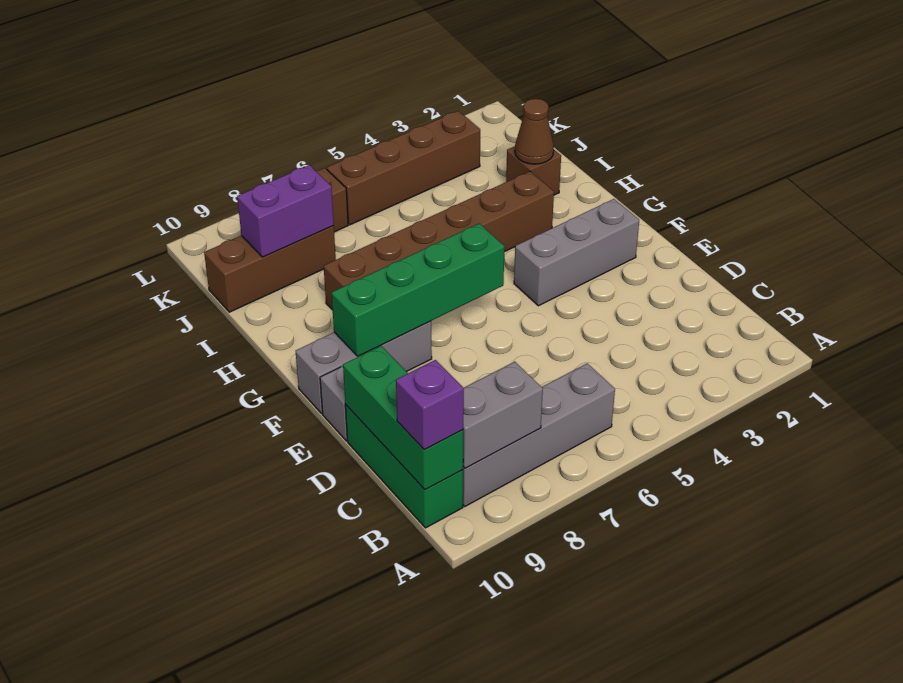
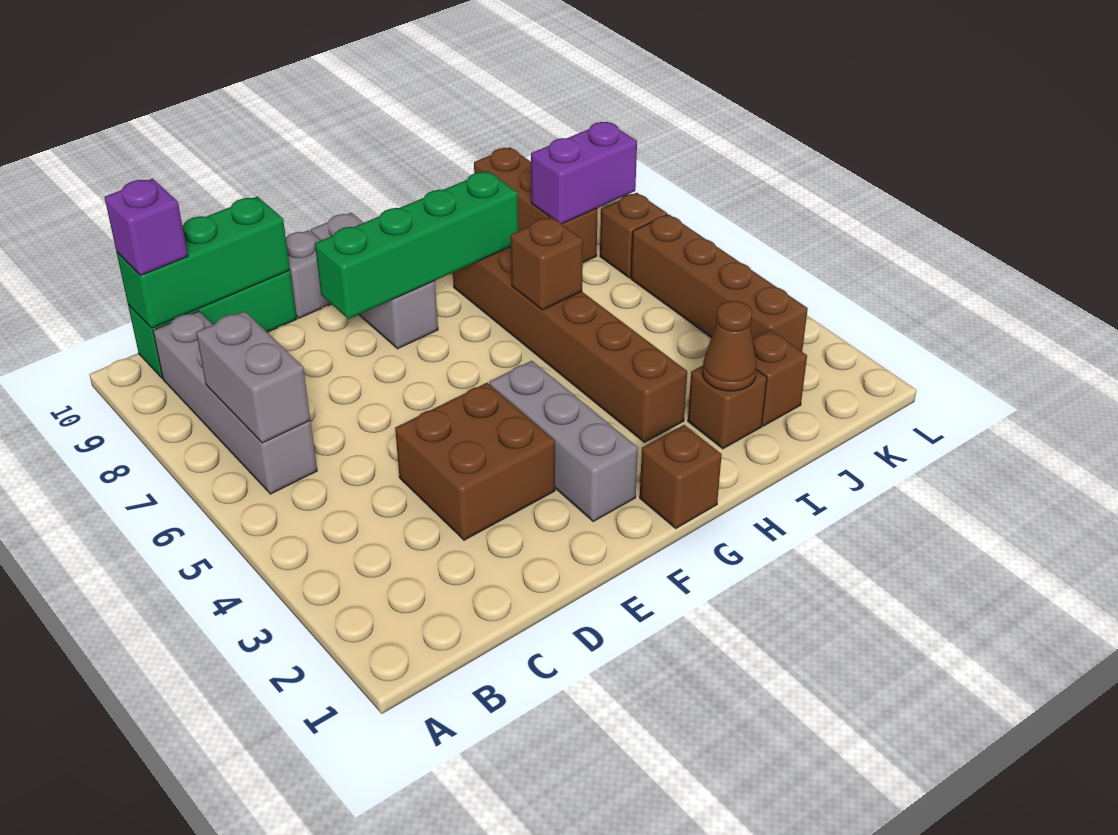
grey 1x2 brick [463,362,543,468] -> grey 1x2 brick moved to [196,311,310,443]
none -> brown 2x2 brick [395,383,555,540]
green 1x4 brick [332,224,505,356] -> green 1x4 brick turned to [315,171,518,319]
none -> brown 1x1 brick [640,425,722,528]
none -> brown 1x1 brick [511,217,583,310]
none -> brown 1x1 brick [752,330,807,426]
purple 1x2 brick [237,165,334,257] -> purple 1x2 brick turned to [531,122,637,224]

